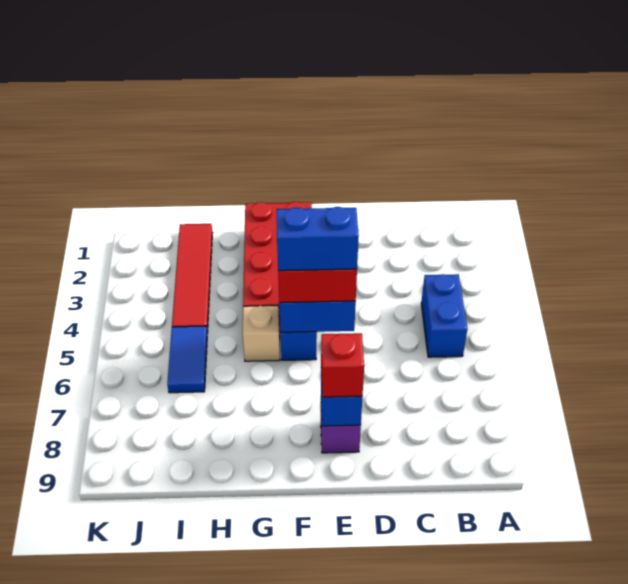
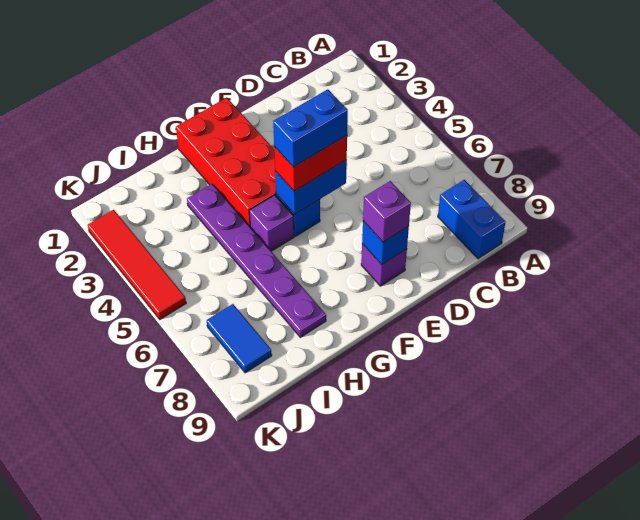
blue 1x2 brick [421,274,467,357] -> blue 1x2 brick moved to [438,180,506,259]
red 1x1 brick [321,333,364,397] -> purple 1x1 brick [363,181,411,242]
tan 1x1 brick [243,306,280,361] -> purple 1x1 brick [249,195,294,251]
none -> purple 1x6 plate [187,184,326,337]
red 1x4 tile [172,224,213,333] -> red 1x4 tile moved to [88,210,186,319]
blue 1x2 tile [167,326,207,393] -> blue 1x2 tile moved to [207,304,272,373]

